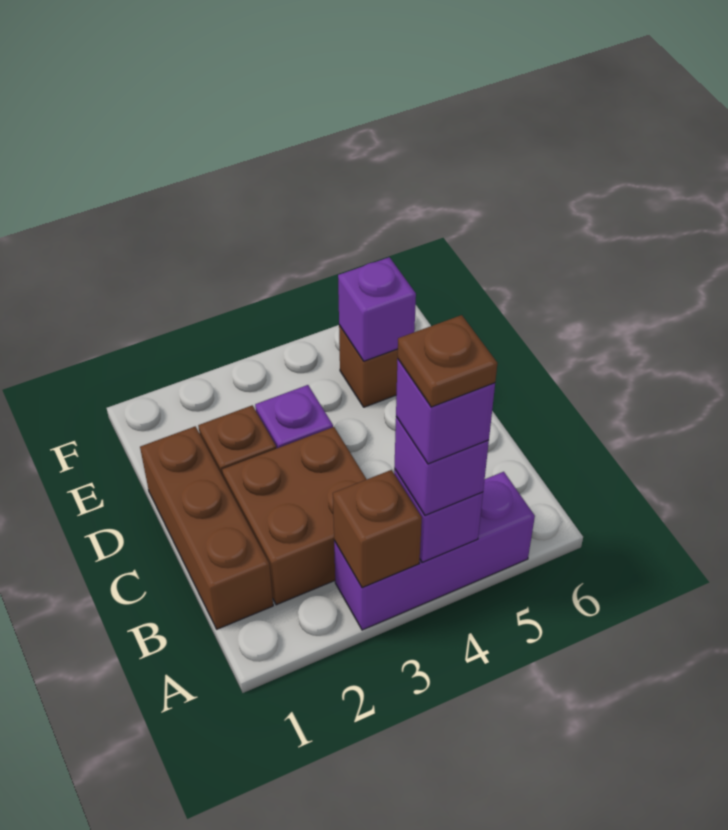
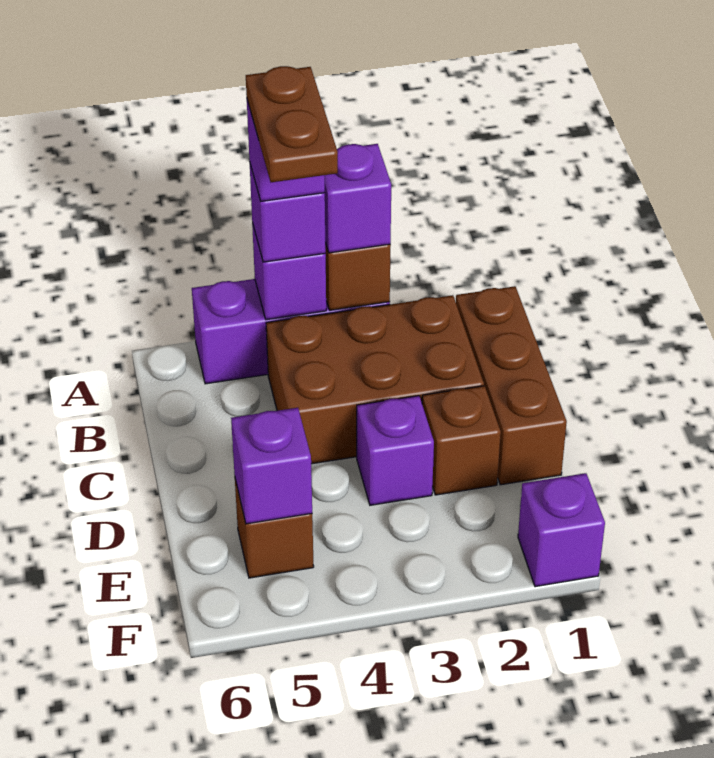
none -> purple 1x1 brick [324,144,391,253]
brown 1x1 plate [398,315,497,407] -> brown 1x2 plate [246,66,338,182]
brown 2x2 brick [222,427,367,605] -> brown 2x3 brick [266,295,484,464]
none -> purple 1x1 brick [518,473,605,587]

